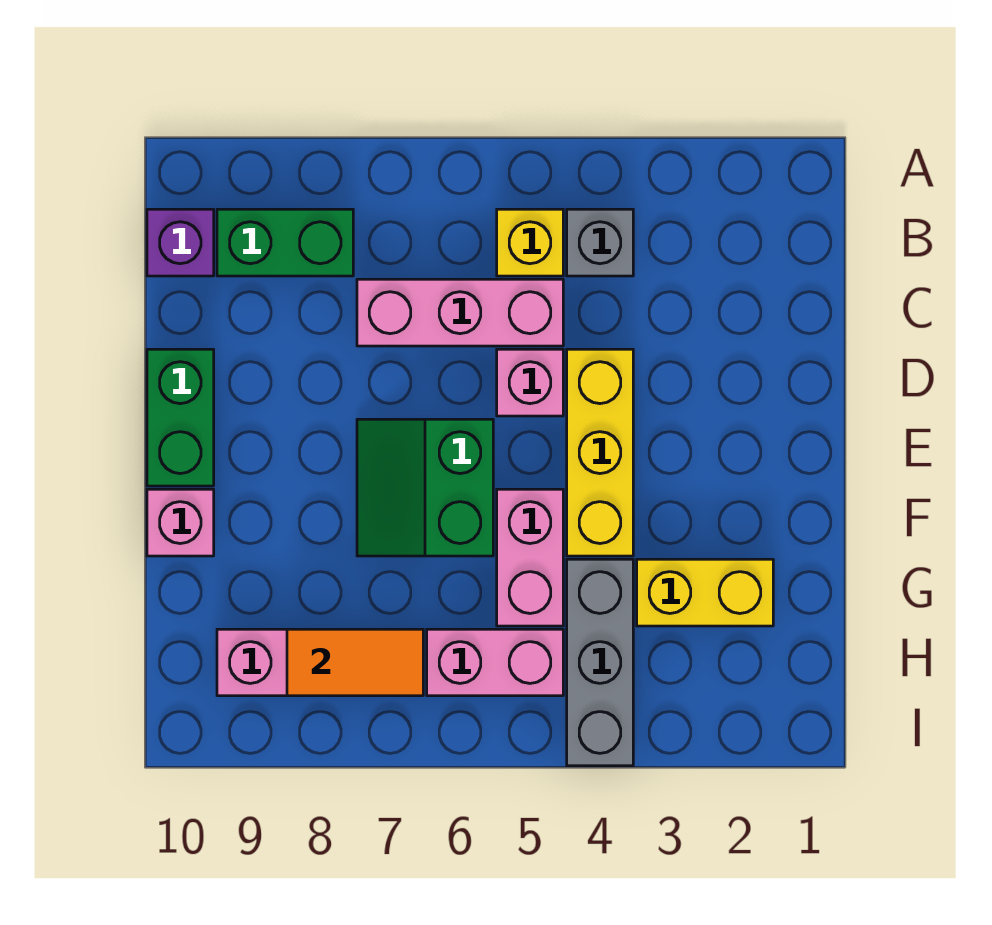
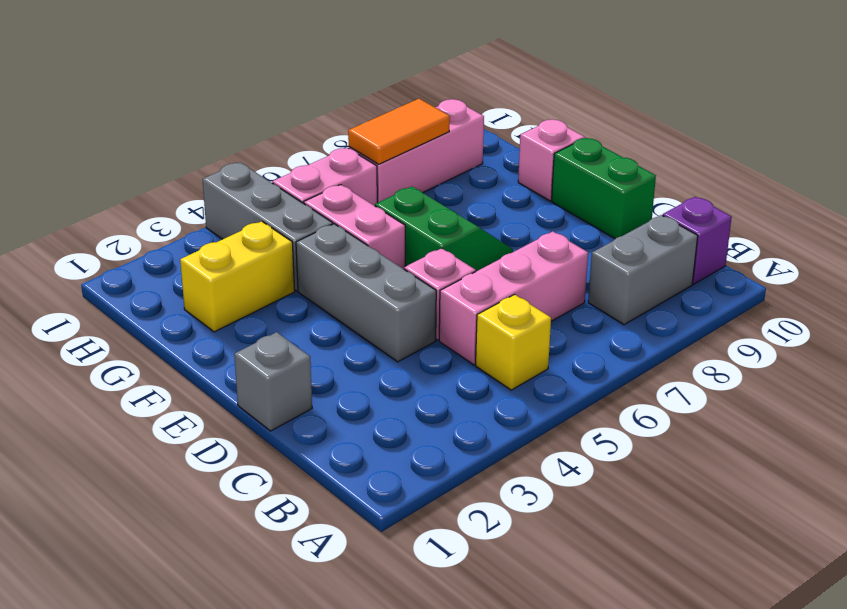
grey 1x1 brick [567,209,633,276] -> grey 1x1 brick moved to [234,332,312,431]
green 1x2 brick [217,209,353,276] -> grey 1x2 brick [588,215,698,325]
yellow 1x3 brick [567,349,633,556] -> grey 1x3 brick [296,224,436,362]

